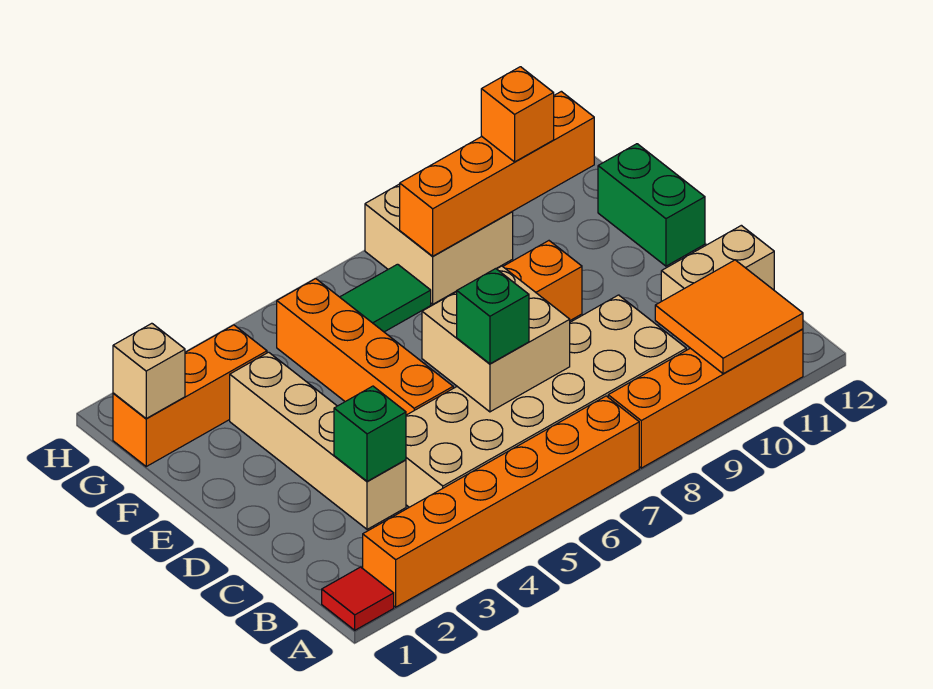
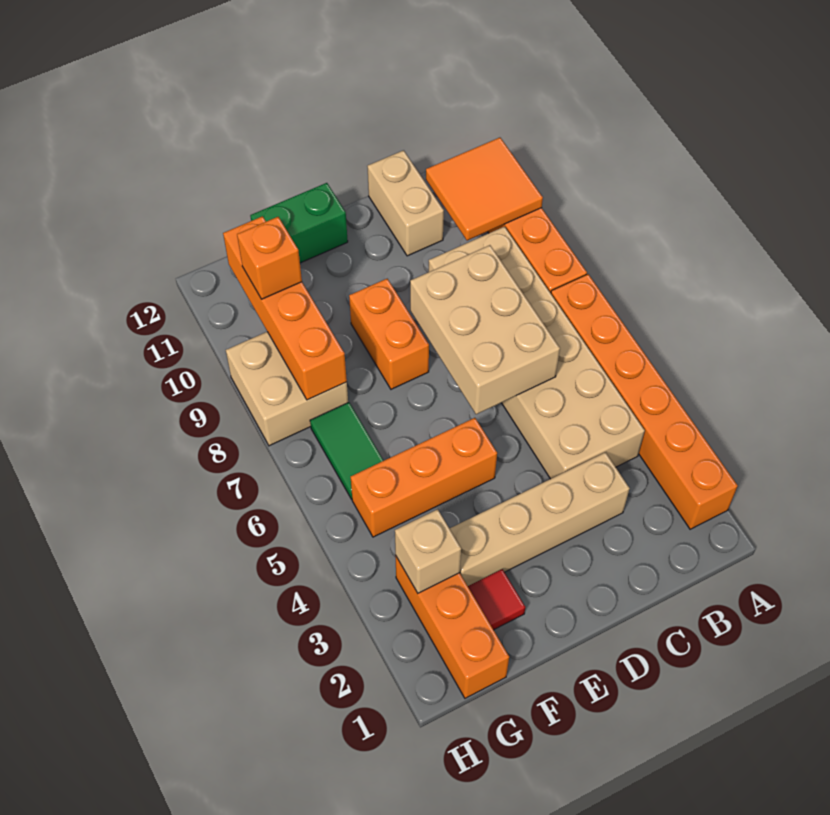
red 1x1 tile [322,567,394,630] -> red 1x1 tile moved to [468,569,525,630]
green 1x1 brick [334,386,406,481] -> none
tan 2x2 brick [422,266,570,412] -> tan 2x3 brick [410,245,560,414]
green 1x1 brick [457,269,529,364] -> none
orange 1x4 brick [277,279,453,415] -> orange 1x3 brick [351,418,497,537]
tan 1x1 brick [113,323,185,418] -> tan 1x1 brick moved to [395,509,461,593]

